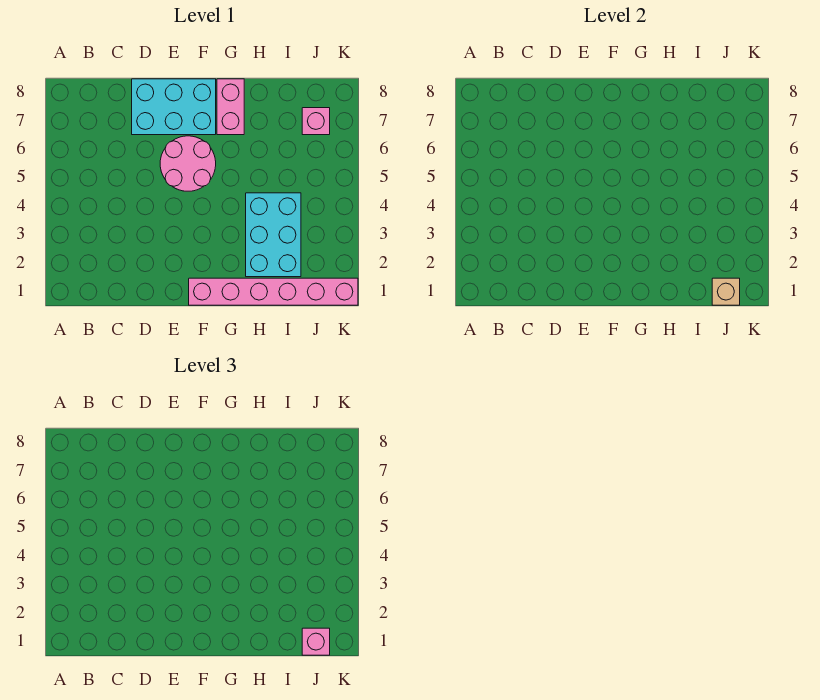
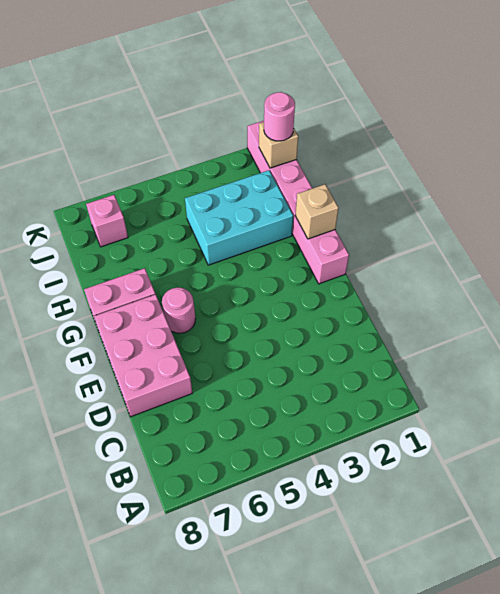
cyan 2x3 brick [132,79,216,135] -> pink 2x3 brick [94,294,192,417]
pink 2x2 round brick [160,136,216,191] -> pink 1x1 round brick [162,288,196,333]
none -> tan 1x1 brick [295,184,339,239]
pink 1x1 brick [302,628,330,655] -> pink 1x1 round brick [264,92,295,141]

